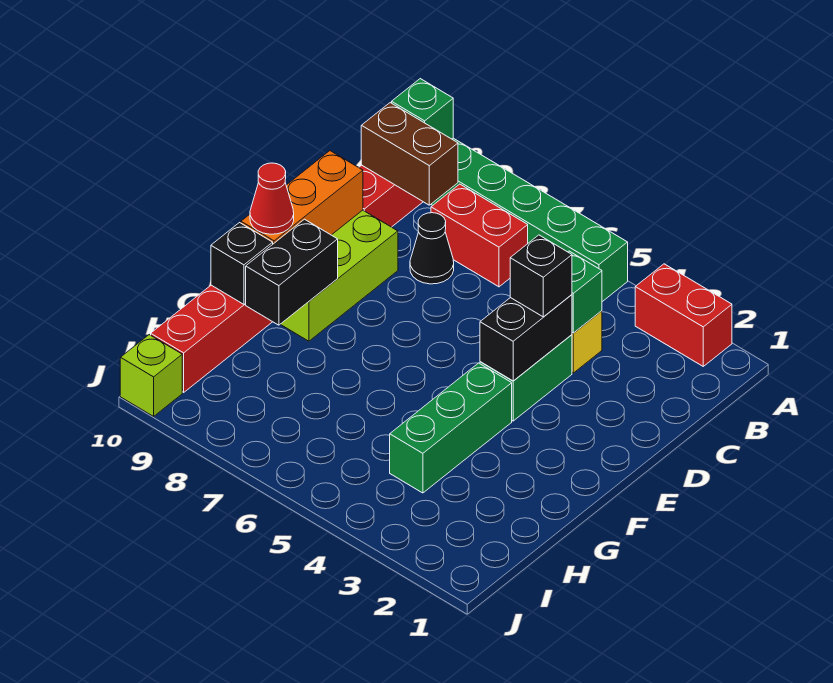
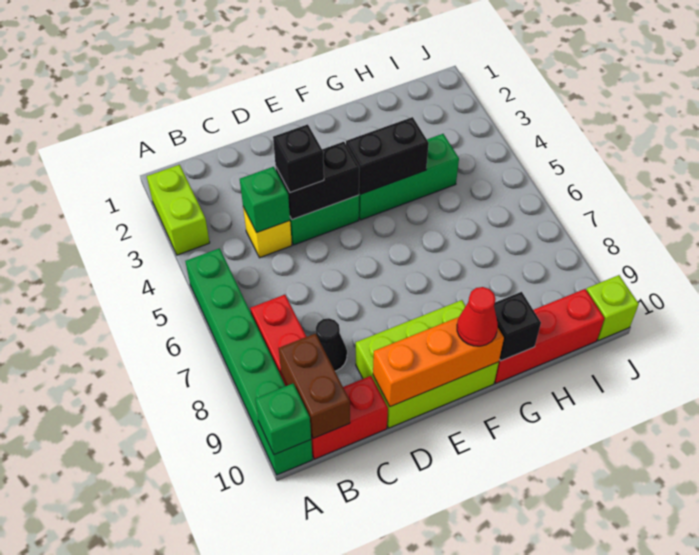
red 1x2 brick [635,264,732,366] -> lime 1x2 brick [147,165,210,255]
black 1x2 brick [246,219,338,325] -> black 1x2 brick moved to [346,117,429,194]

